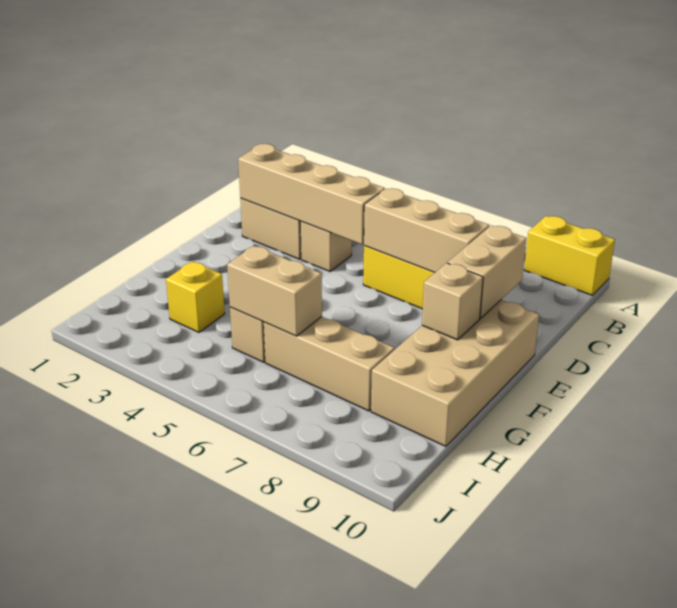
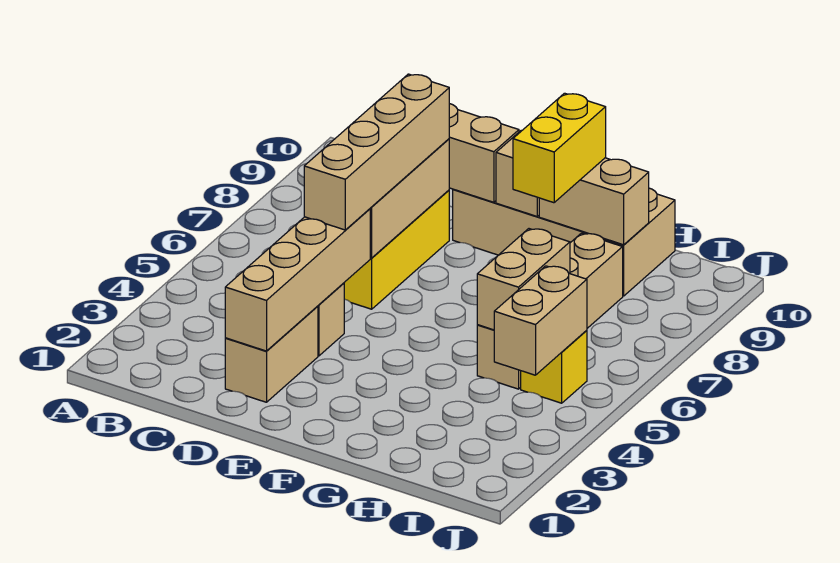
yellow 1x2 brick [524,216,615,295] -> yellow 1x2 brick moved to [513,93,606,203]
none -> tan 1x4 brick [304,74,449,230]
none -> tan 1x2 brick [539,158,649,245]
yellow 1x1 brick [166,261,225,332] -> yellow 1x1 brick moved to [521,330,587,403]
none -> tan 1x2 brick [494,266,587,375]

